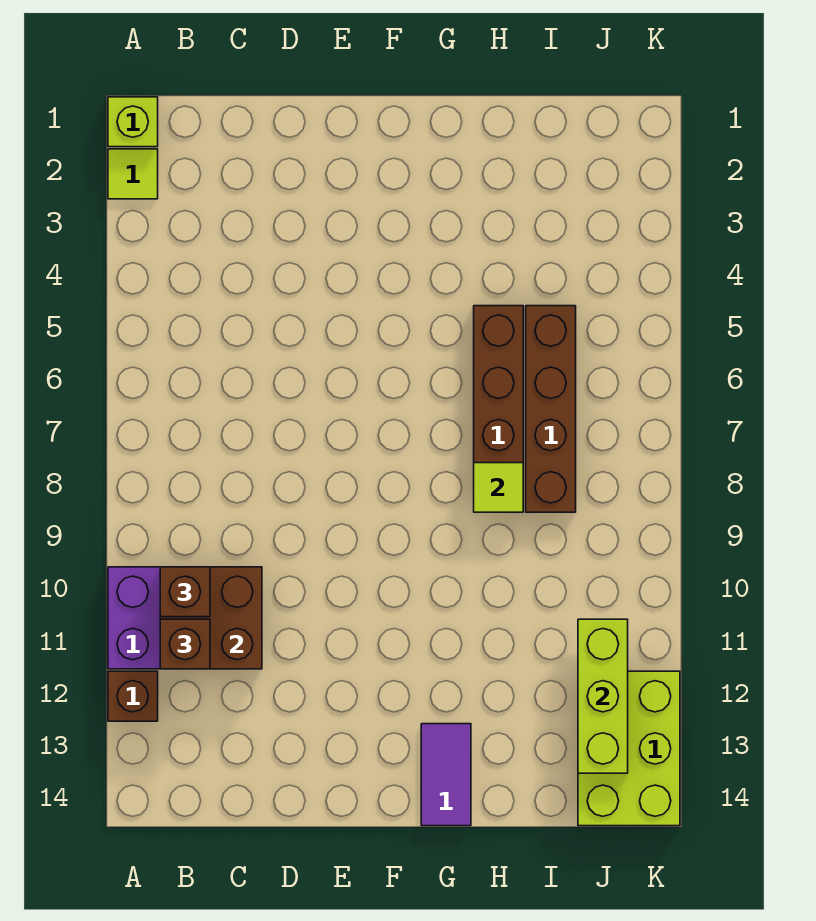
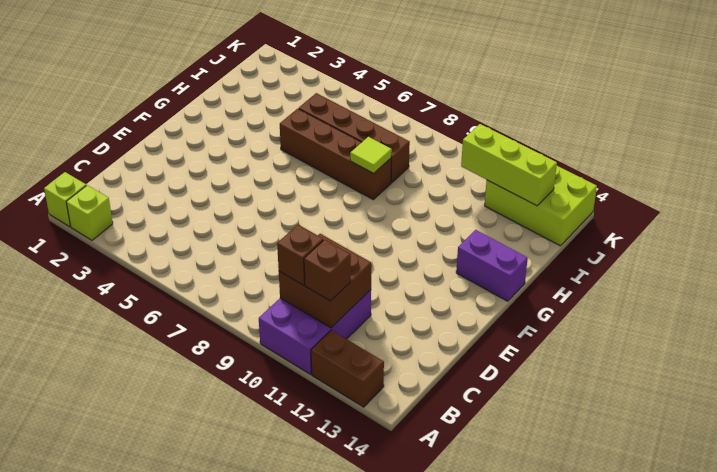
lime 1x1 tile [108,149,158,199] -> lime 1x1 brick [66,185,113,240]
brown 1x1 brick [108,671,158,721] -> brown 1x2 brick [311,330,384,407]
purple 1x2 tile [421,724,471,826] -> purple 1x2 brick [456,230,528,301]

